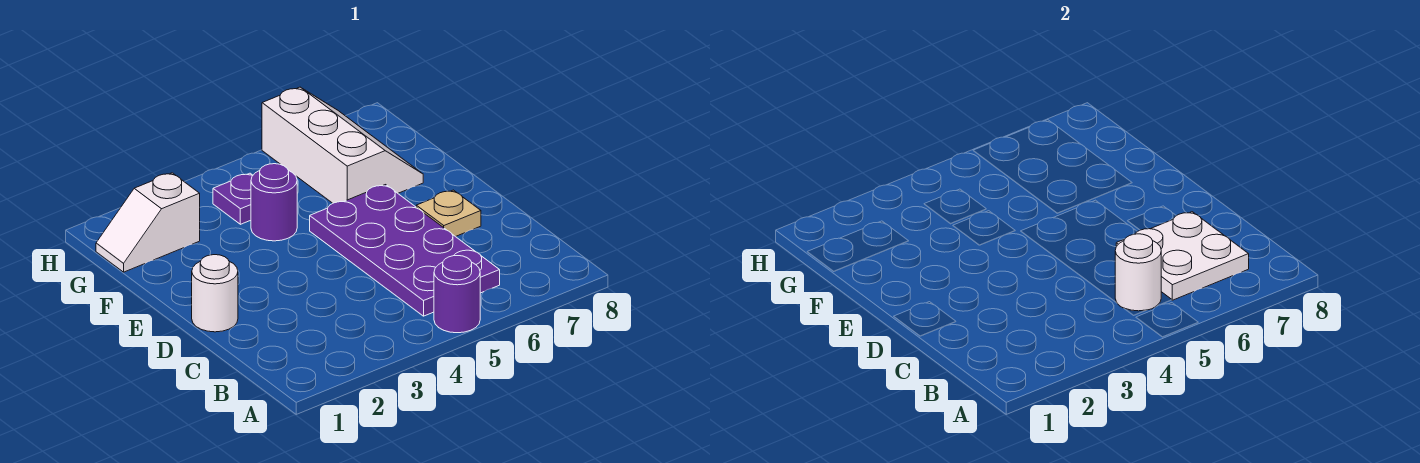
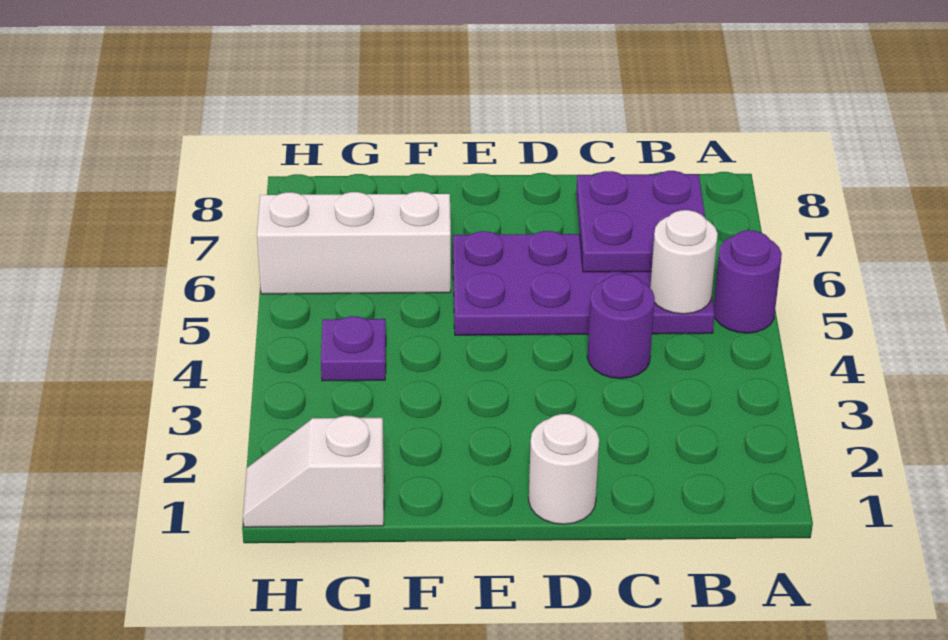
white 2x2 plate [1116,212,1249,300] -> purple 2x2 plate [576,171,705,272]
tan 1x1 plate [416,190,481,237] -> none
purple 1x1 round brick [251,164,297,241] -> purple 1x1 round brick moved to [587,274,655,378]
white 1x2 slope [96,173,200,272] -> white 1x2 slope turned to [243,416,384,527]

